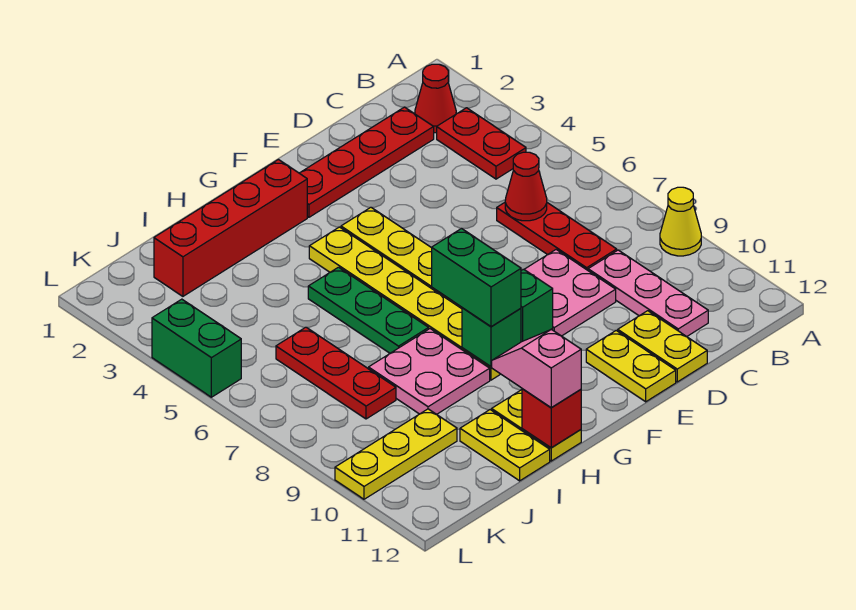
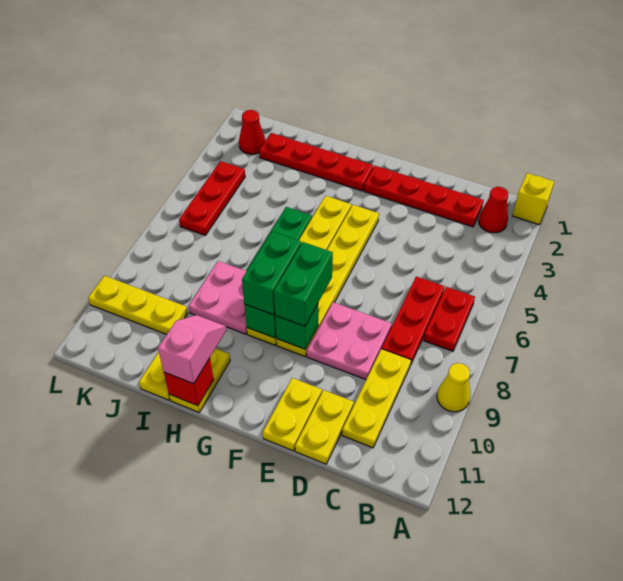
none -> yellow 1x1 brick [512,173,554,225]
red 1x2 plate [437,108,526,179] -> red 1x2 plate moved to [424,287,475,351]
red 1x1 cone [505,152,547,221] -> red 1x1 cone moved to [239,110,265,154]
pink 1x3 plate [588,250,708,337] -> yellow 1x3 plate [342,349,411,448]
red 1x4 brick [154,160,307,296] -> red 1x4 plate [259,133,373,191]
red 1x3 plate [276,327,396,419] -> red 1x3 plate moved to [179,161,245,235]
green 1x2 brick [152,299,241,397] -> green 1x2 brick moved to [274,242,333,326]

